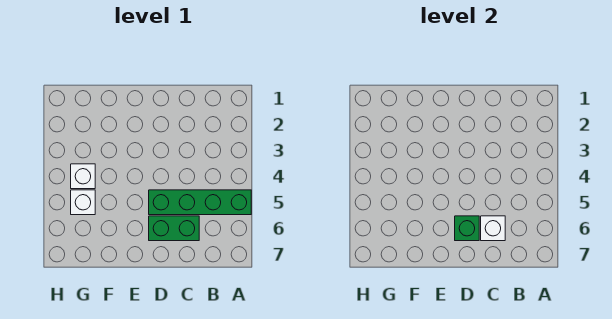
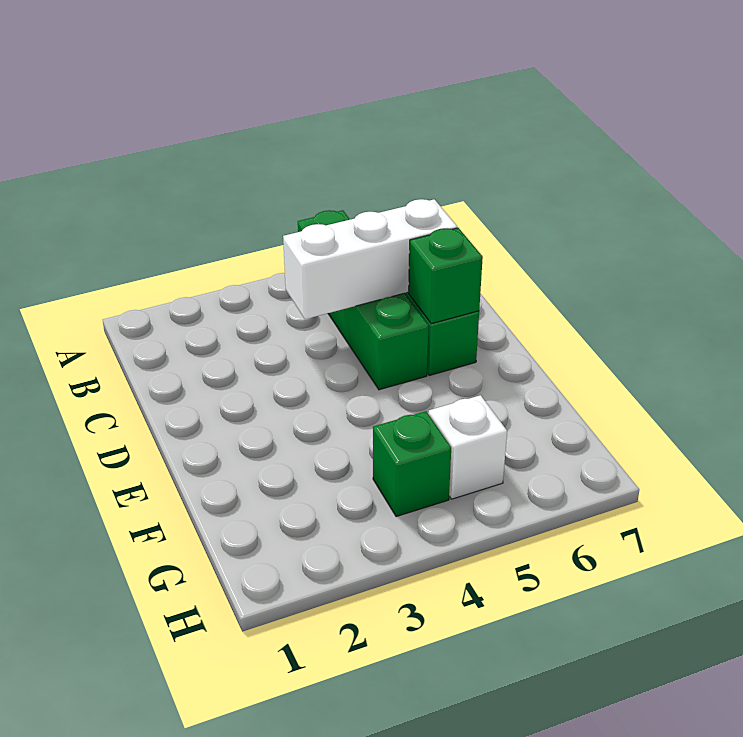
white 1x1 brick [481,216,505,241] -> white 1x3 brick [283,199,457,319]
white 1x1 brick [71,164,95,189] -> green 1x1 brick [373,411,451,517]

